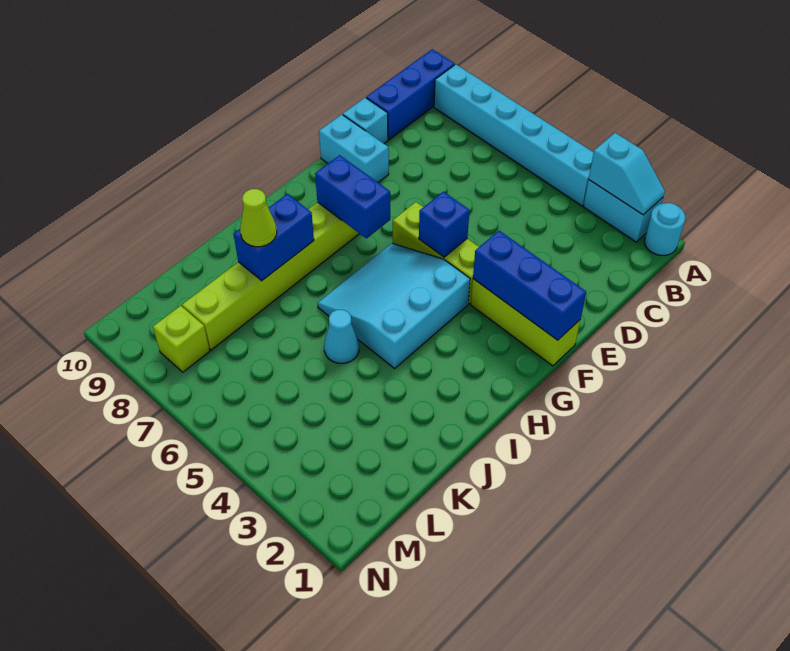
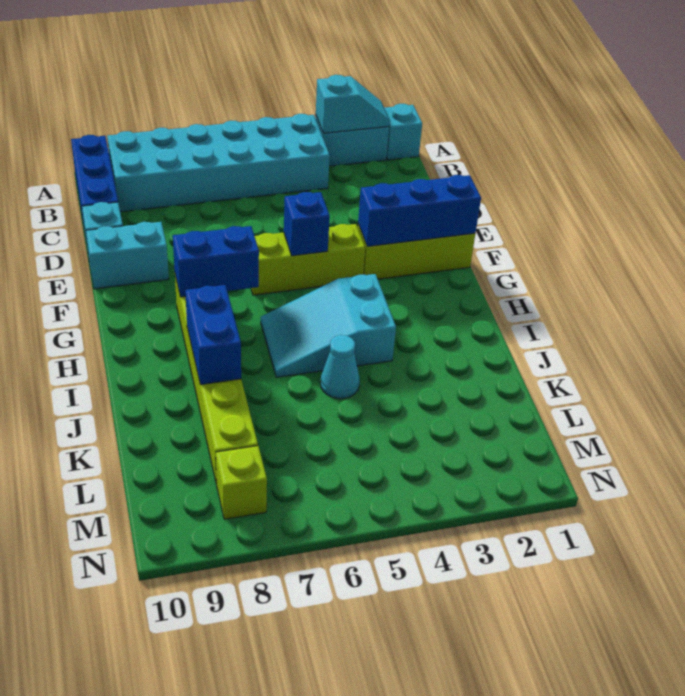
cyan 1x1 round brick [644,203,685,255] -> cyan 1x1 brick [384,104,422,160]
cyan 1x6 brick [434,64,593,206] -> cyan 2x6 brick [107,114,330,212]
cyan 3x3 slope [318,243,470,368] -> cyan 2x3 slope [261,274,396,377]
lime 1x1 cone [240,189,277,247] -> none

